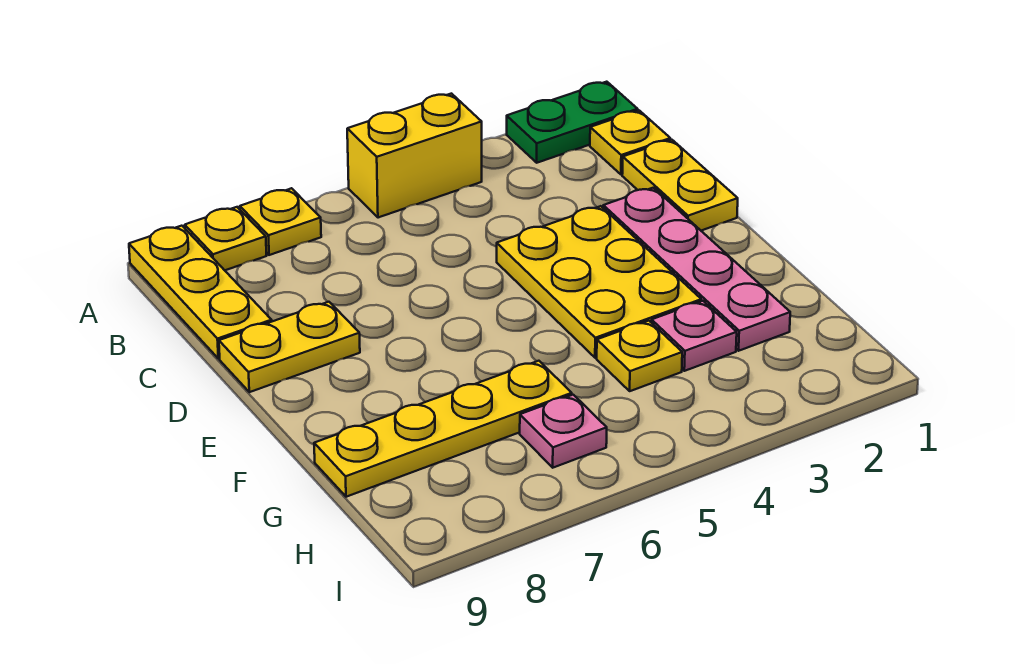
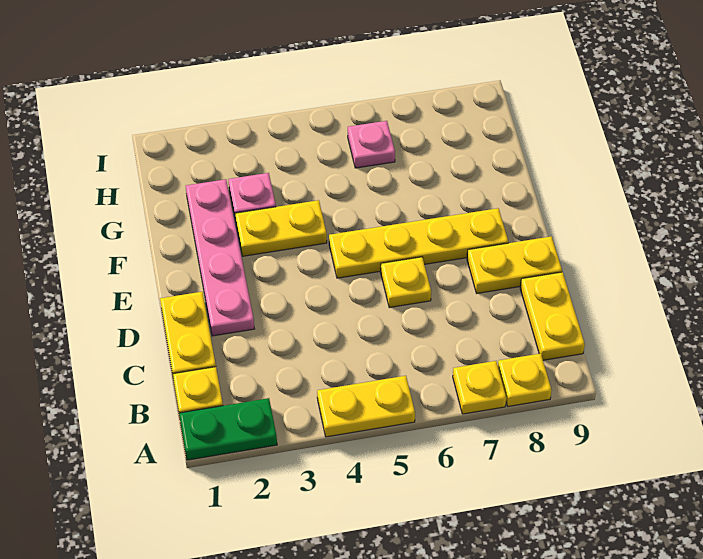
yellow 1x2 brick [347,94,482,218] -> yellow 1x2 plate [317,376,415,437]
yellow 1x3 plate [129,226,272,359] -> yellow 1x2 plate [520,272,585,360]
yellow 2x3 plate [497,206,701,358] -> yellow 1x2 plate [235,200,327,256]
yellow 1x1 plate [597,321,682,391] -> yellow 1x1 plate moved to [381,257,431,308]
yellow 1x4 plate [314,361,572,497] -> yellow 1x4 plate moved to [329,208,508,278]

